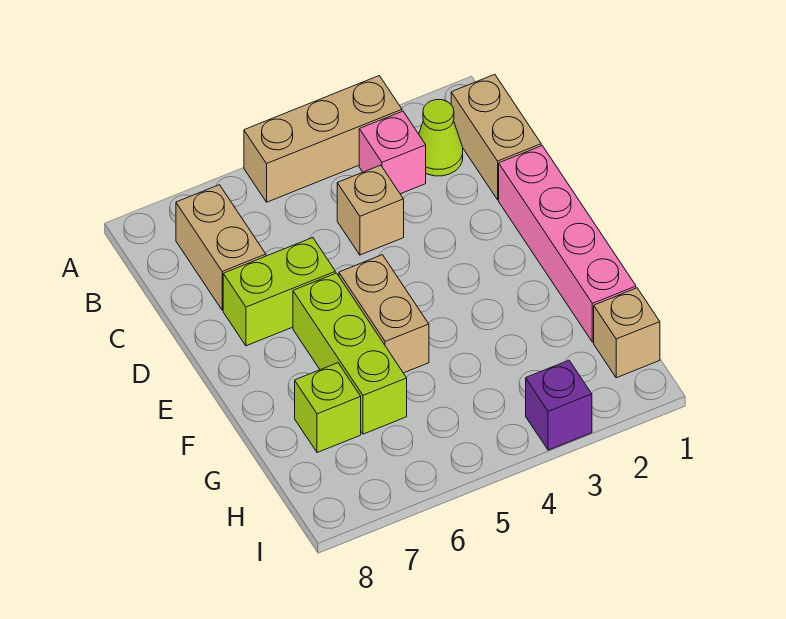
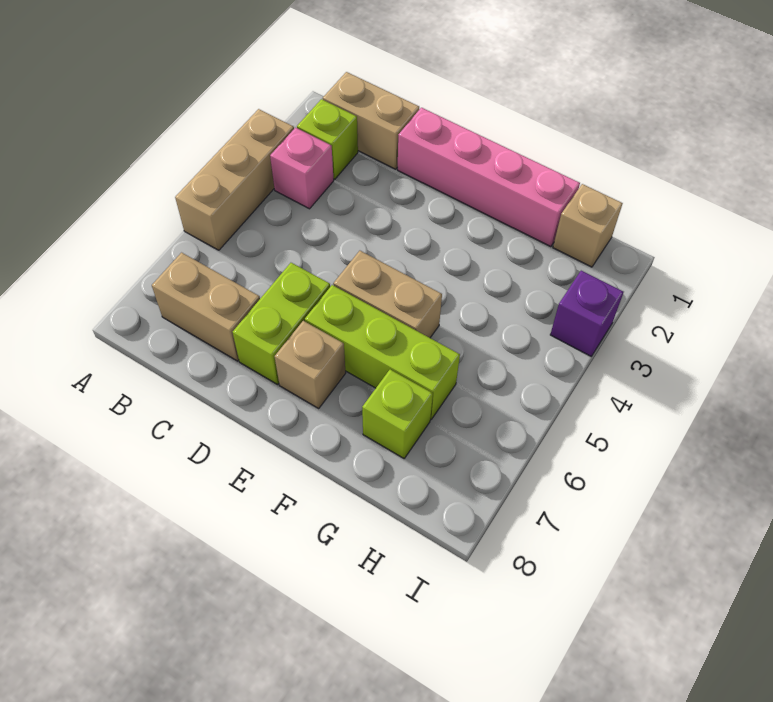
lime 1x1 cone [419,100,463,176] -> lime 1x1 brick [297,99,358,179]
tan 1x1 brick [337,165,404,255] -> tan 1x1 brick moved to [275,321,346,408]

